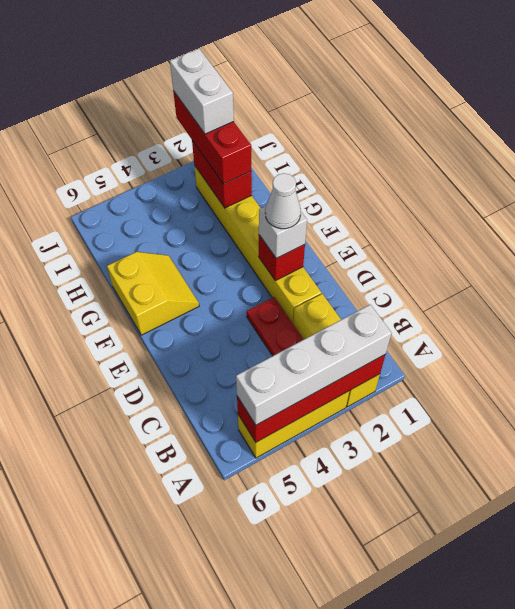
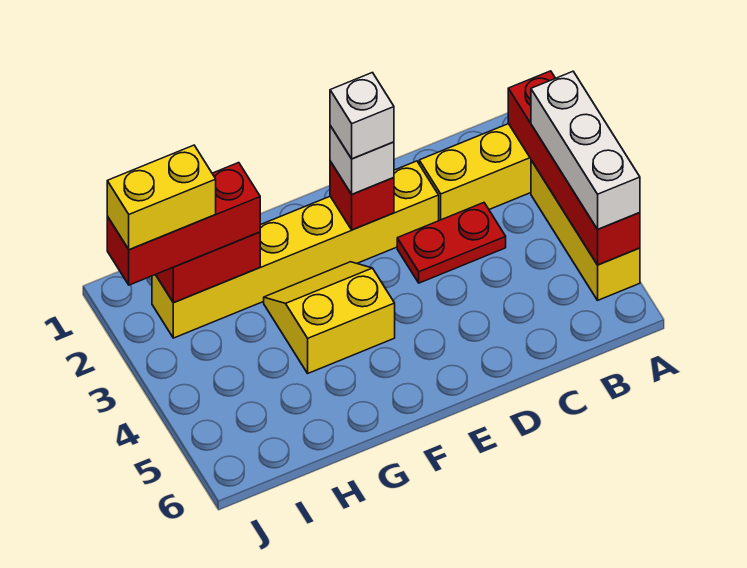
white 1x4 brick [236,305,392,425] -> white 1x3 brick [531,72,640,229]
white 1x1 cone [265,173,301,229] -> white 1x1 brick [330,73,394,159]
yellow 2x2 slope [107,252,199,335] -> yellow 2x2 slope moved to [264,262,395,373]
white 1x2 brick [170,49,234,134] -> yellow 1x2 brick [107,145,216,250]

